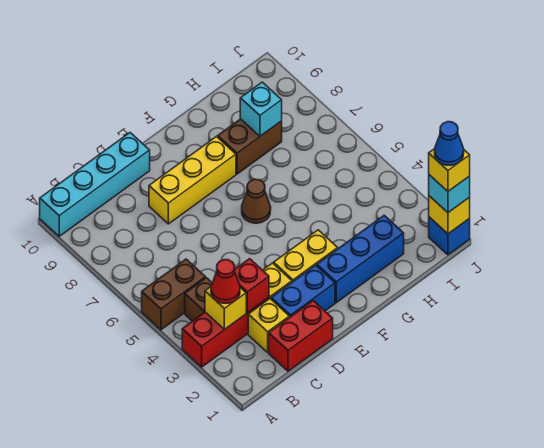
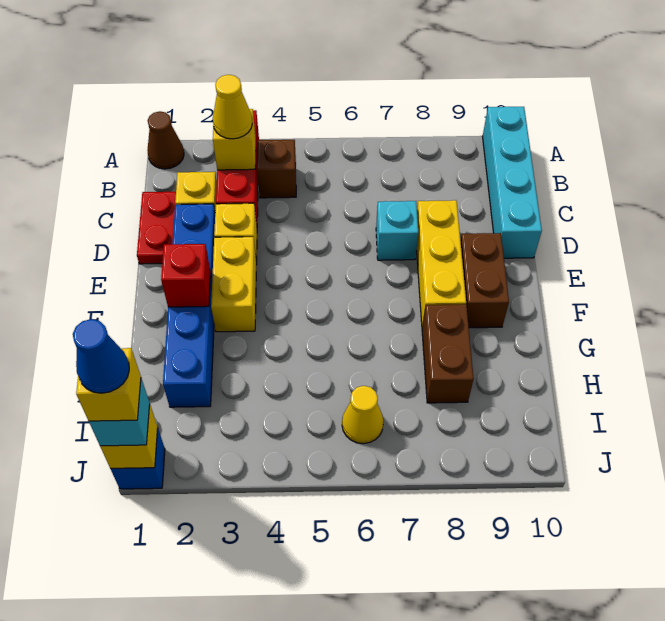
brown 1x2 brick [142,259,206,330] -> brown 1x2 brick moved to [461,233,509,328]
red 1x1 cone [211,260,240,303] -> yellow 1x1 cone [213,75,252,139]
red 1x2 brick [269,301,333,371] -> red 1x2 plate [137,192,176,264]
red 1x1 brick [234,259,269,313] -> red 1x1 brick moved to [161,244,211,307]
brown 1x1 cone [242,179,271,223] -> brown 1x1 cone moved to [147,111,184,169]
cyan 1x1 brick [240,82,282,136] -> cyan 1x1 brick moved to [376,201,418,260]
none -> yellow 1x1 cone [342,386,384,444]

